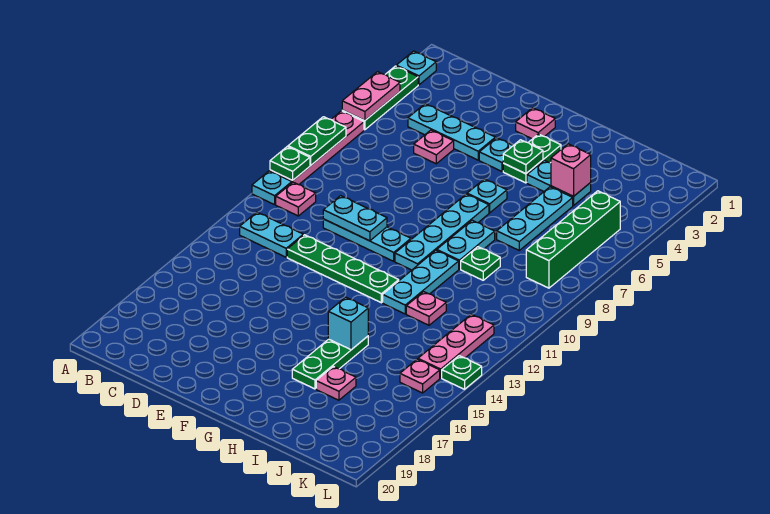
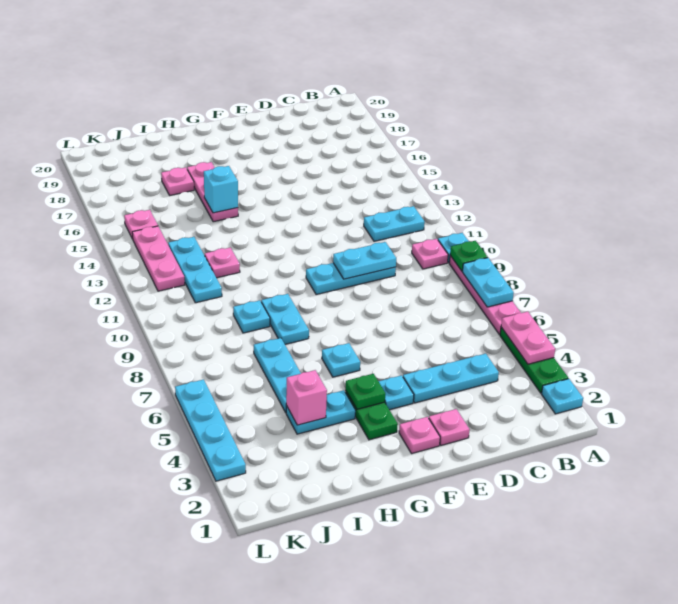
green 1x2 plate [288,117,346,165] -> cyan 1x2 plate [462,258,514,307]
pink 1x1 plate [414,130,454,164] -> pink 1x1 plate moved to [429,409,470,445]
green 1x4 plate [287,235,399,303] -> none
cyan 1x4 plate [395,194,489,270] -> cyan 1x4 plate moved to [175,380,246,481]
cyan 1x3 plate [383,250,459,314] -> cyan 1x3 plate moved to [168,237,222,303]
green 1x3 plate [292,336,368,389] -> pink 1x3 plate [187,162,238,222]
green 1x1 plate [461,247,500,280] -> cyan 1x1 plate [233,300,270,333]
green 1x4 brick [526,191,620,288] -> none
green 1x1 plate [442,356,482,389] -> none

